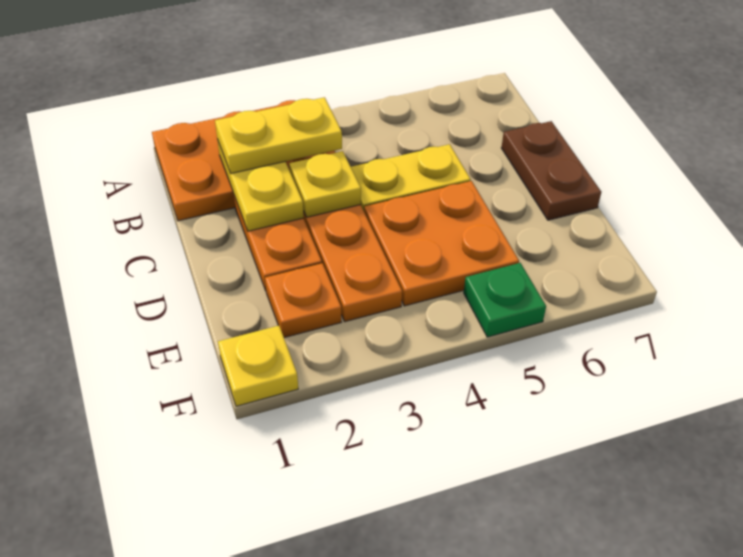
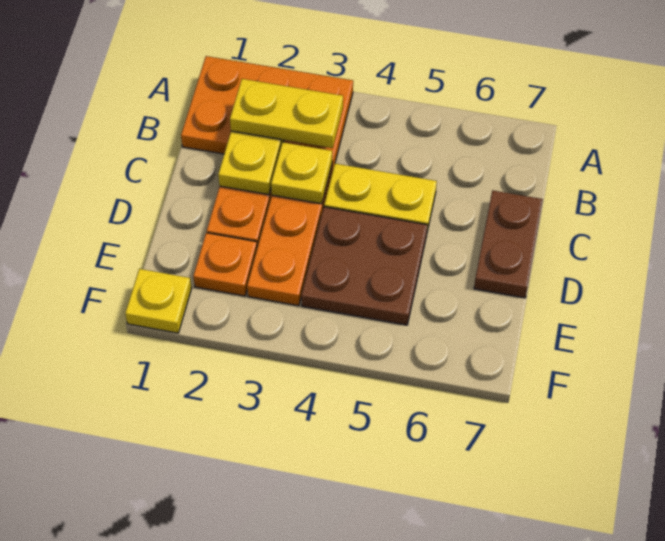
orange 2x2 plate [364,181,519,306] -> brown 2x2 plate [301,207,427,325]
green 1x1 plate [464,263,546,337] -> none

